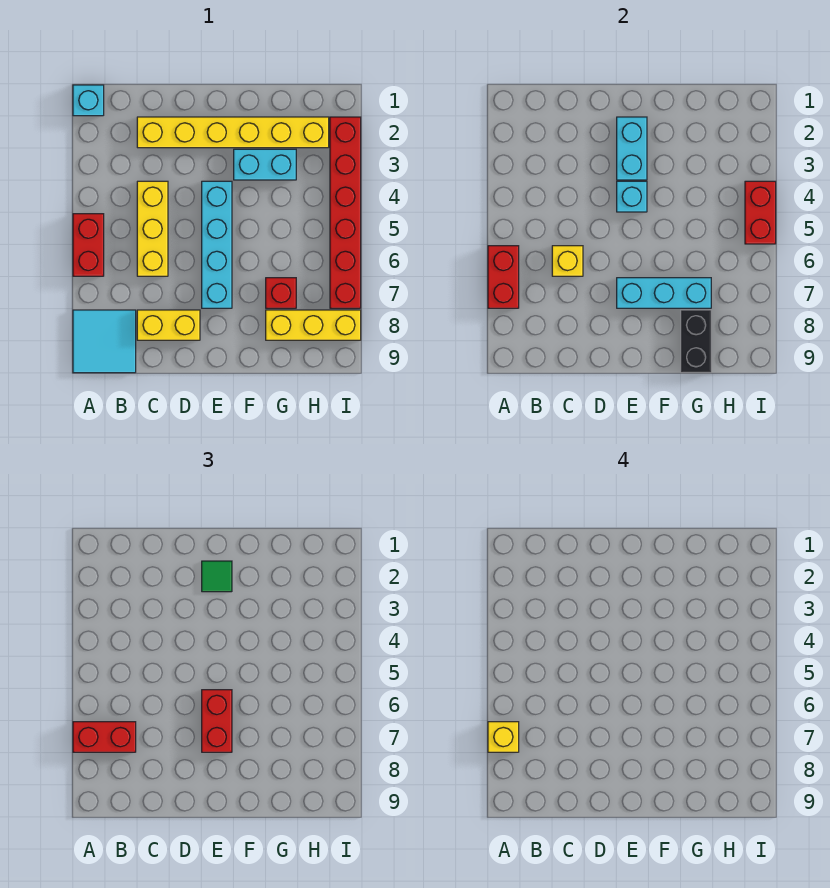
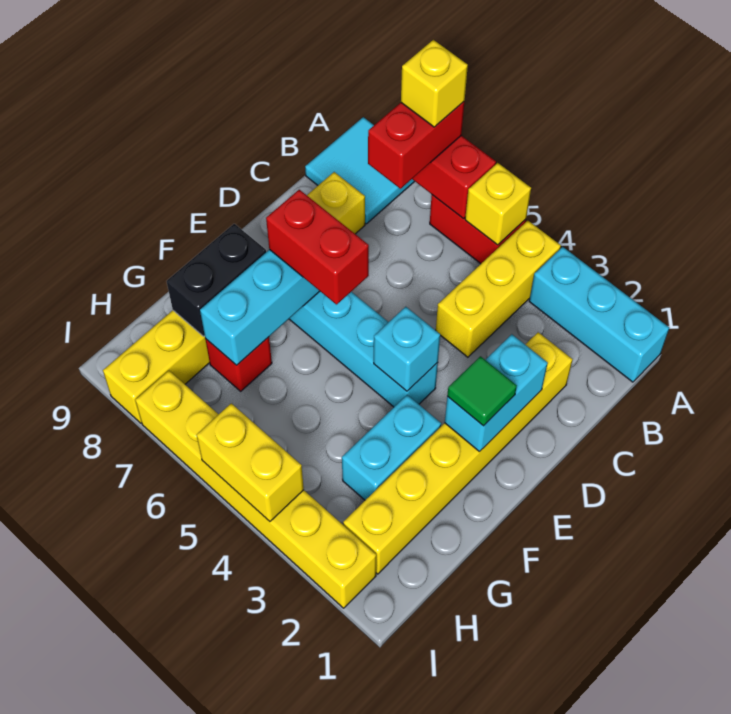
cyan 1x1 brick [73,85,104,116] -> cyan 1x3 brick [529,247,669,382]
yellow 1x3 brick [137,181,168,276] -> yellow 1x3 brick turned to [436,221,561,357]
yellow 1x1 brick [552,246,583,276] -> yellow 1x1 brick moved to [465,163,531,245]
cyan 1x2 brick [617,117,647,180] -> cyan 1x2 brick turned to [445,334,548,452]
black 1x2 brick [681,310,711,373] -> black 1x2 brick turned to [167,224,266,336]
red 1x6 brick [330,117,361,308] -> yellow 1x6 brick [135,371,376,608]
red 1x2 brick [745,181,776,244] -> yellow 1x2 brick [196,403,304,521]

